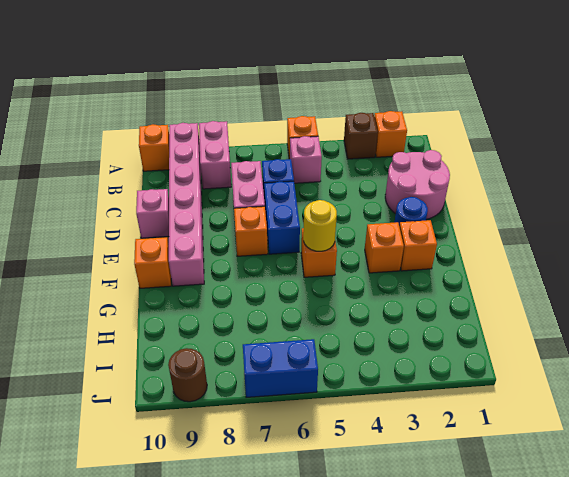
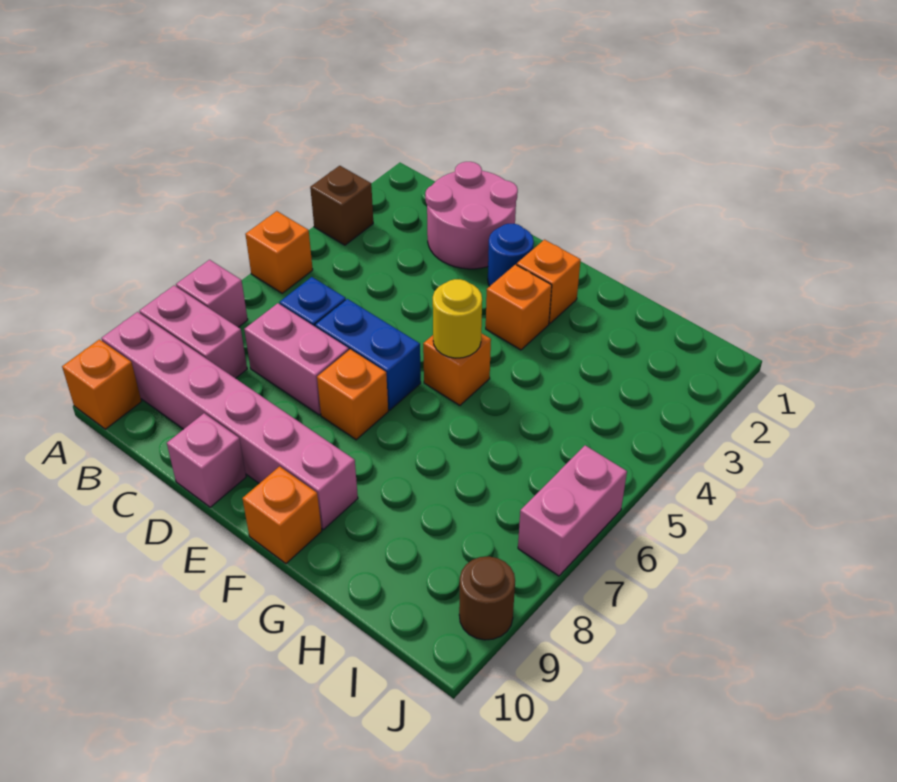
orange 1x1 brick [374,111,407,157] -> none
pink 1x1 brick [290,136,322,183] -> pink 1x1 brick moved to [176,260,248,327]
blue 1x2 brick [243,339,318,397] -> pink 1x2 brick [518,445,627,576]

